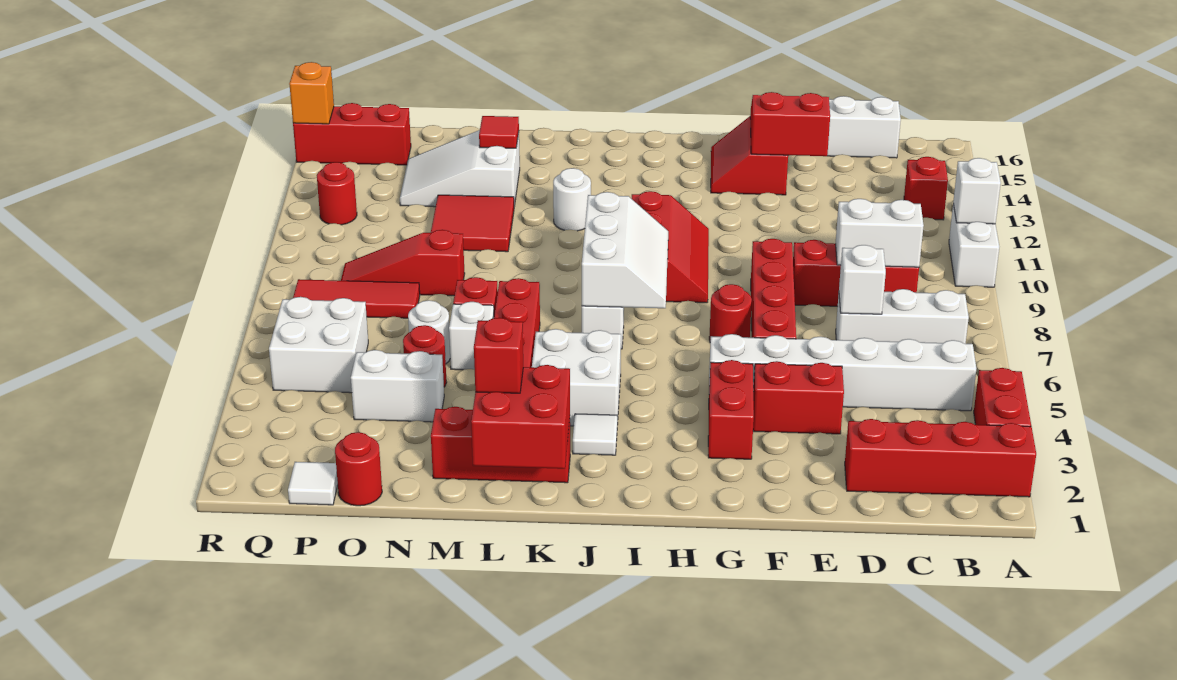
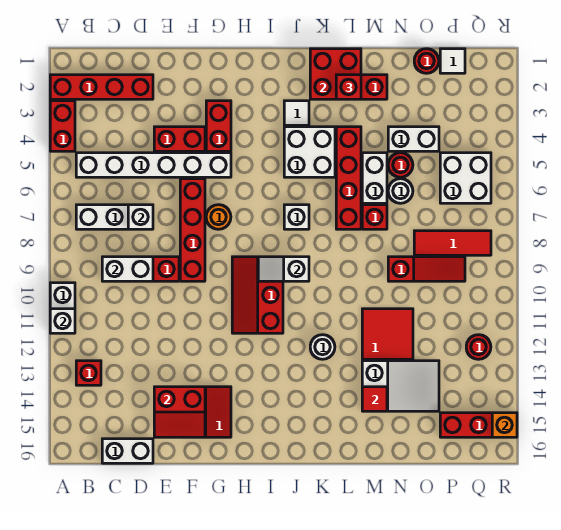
red 1x1 round brick [709,284,752,340] -> orange 1x1 round brick [206,205,231,229]
white 2x3 slope [582,192,668,308] -> white 1x2 slope [258,257,309,281]
white 1x1 brick [449,302,494,370] -> white 1x2 brick [362,153,387,203]

